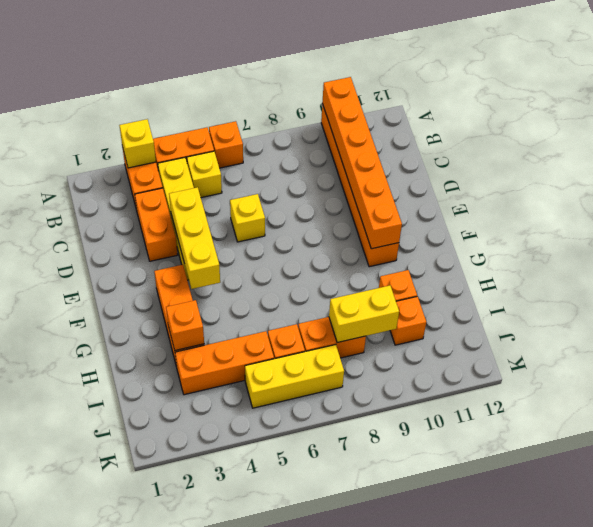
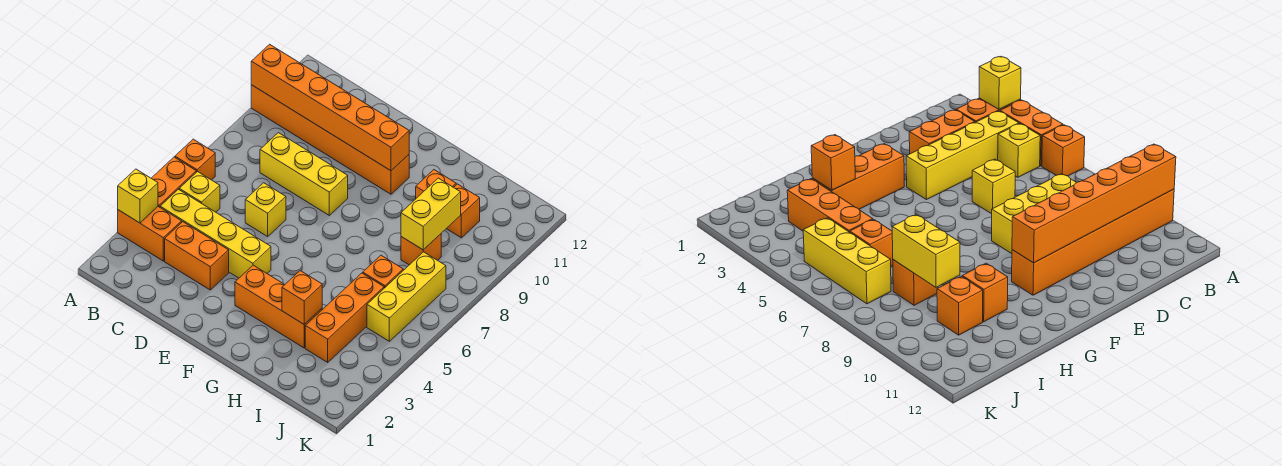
yellow 1x3 brick [169,187,220,289] -> yellow 1x3 brick moved to [260,133,348,215]
orange 1x2 brick [298,317,366,358] -> orange 1x1 brick [401,234,441,265]

